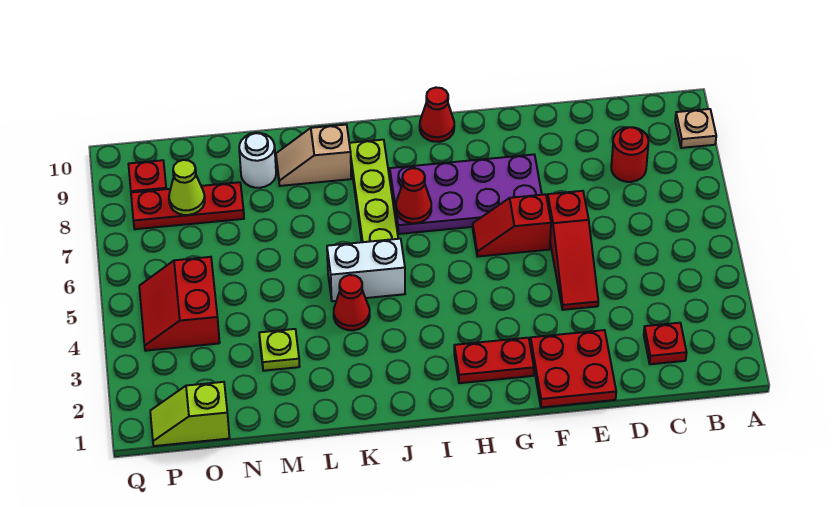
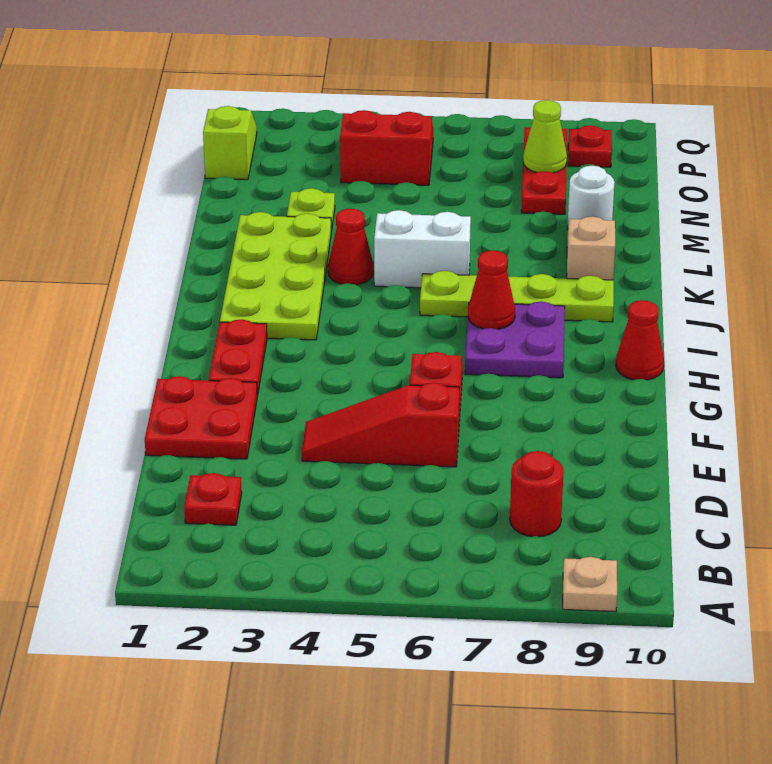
purple 2x4 plate [390,155,542,234] -> purple 2x2 plate [465,301,565,378]
none -> lime 2x4 plate [220,212,331,340]
white 1x2 brick [327,239,405,301] -> white 1x2 brick turned to [374,210,471,288]

